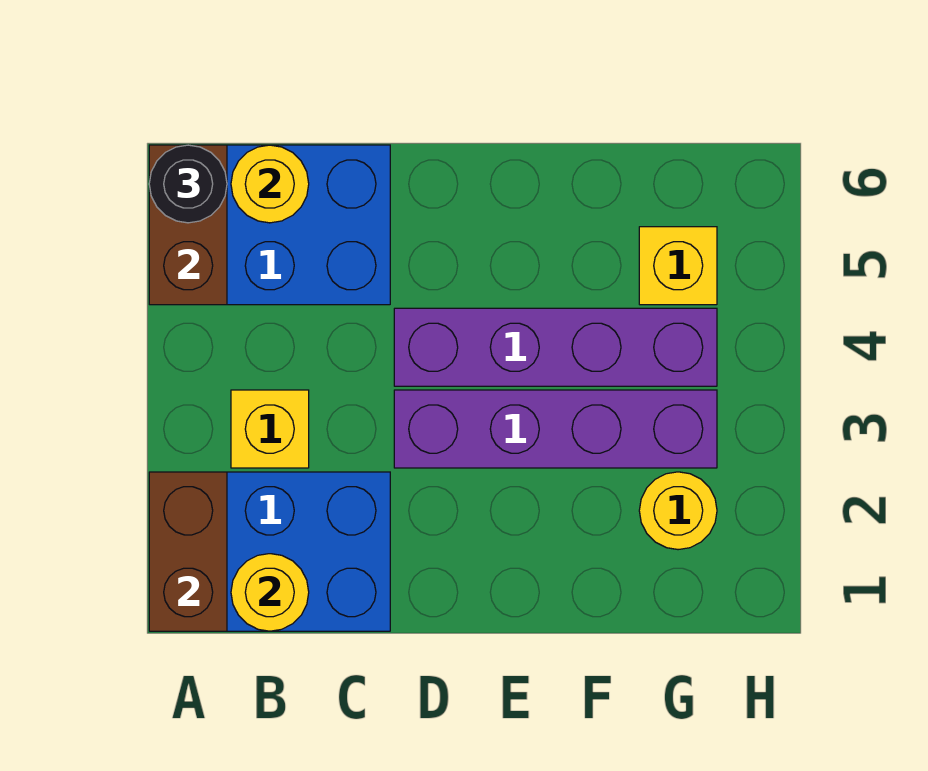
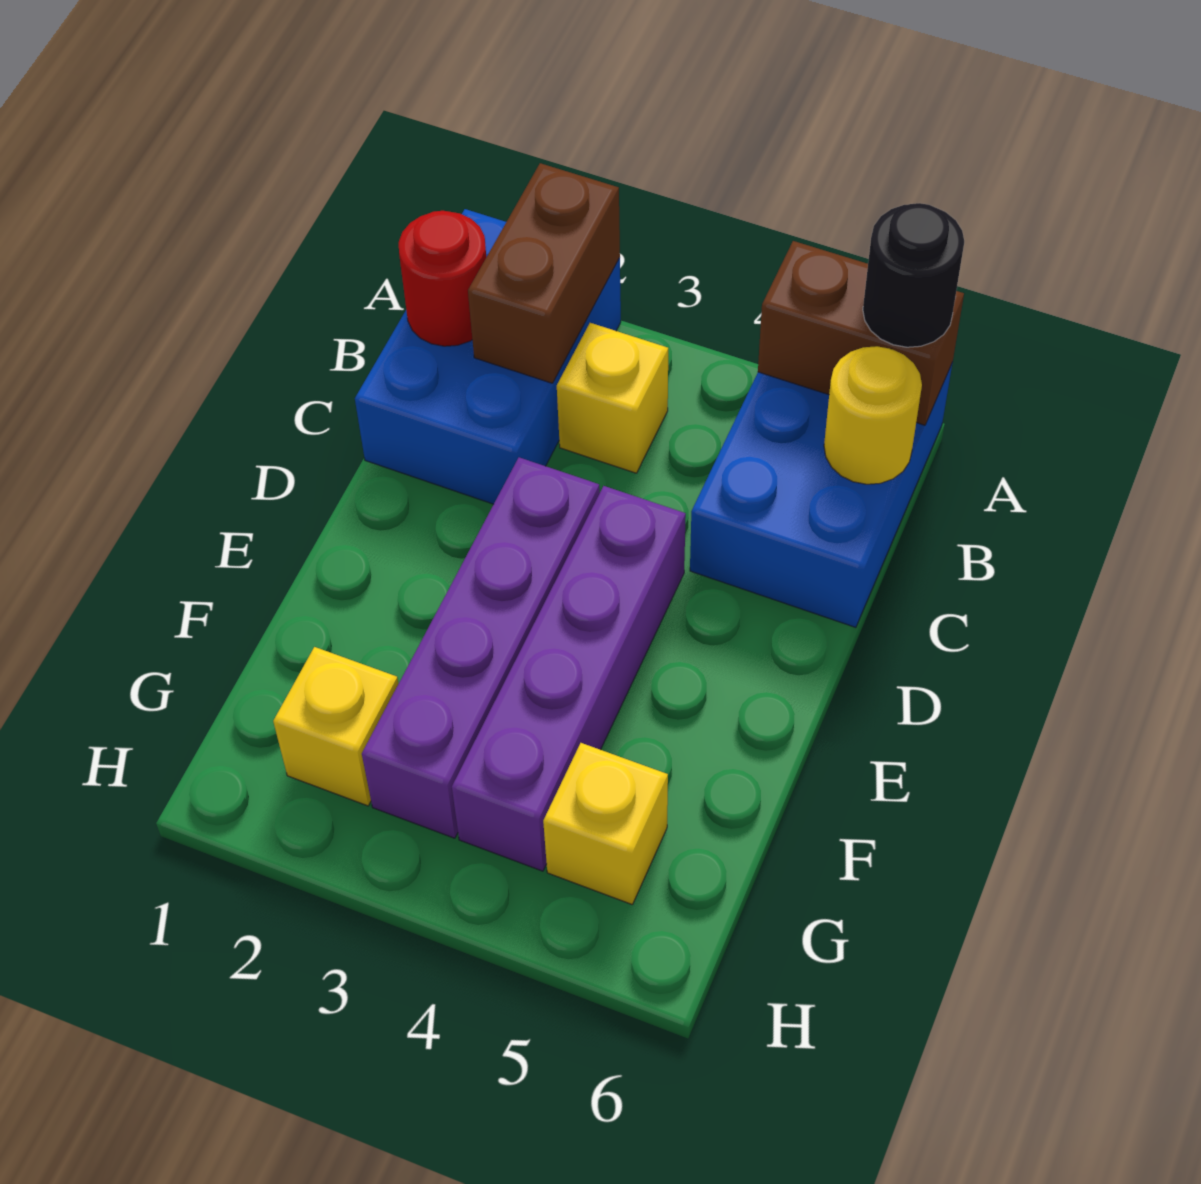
brown 1x2 brick [149,472,227,631] -> brown 1x2 brick turned to [468,163,620,383]
yellow 1x1 round brick [231,554,309,631] -> red 1x1 round brick [399,211,486,346]
yellow 1x1 round brick [639,472,717,550] -> yellow 1x1 brick [273,647,399,806]

